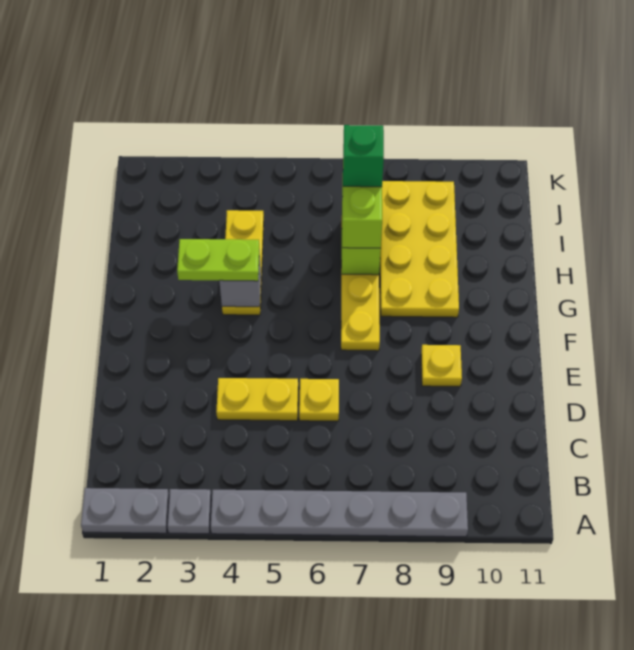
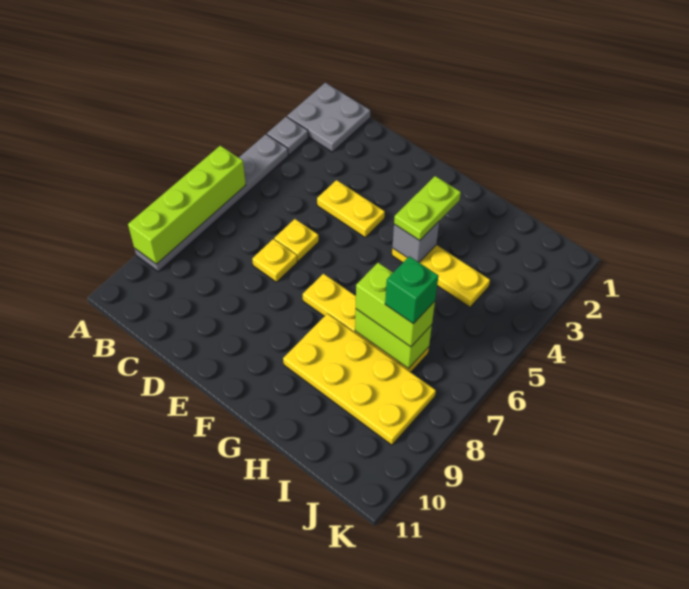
grey 1x2 plate [81,488,169,533] -> grey 2x2 plate [287,83,370,152]
none -> lime 1x4 brick [128,146,246,264]
yellow 1x2 plate [216,378,298,421] -> yellow 1x2 plate turned to [317,180,385,237]
yellow 1x1 plate [421,345,462,386] -> yellow 1x1 plate moved to [252,239,297,282]

